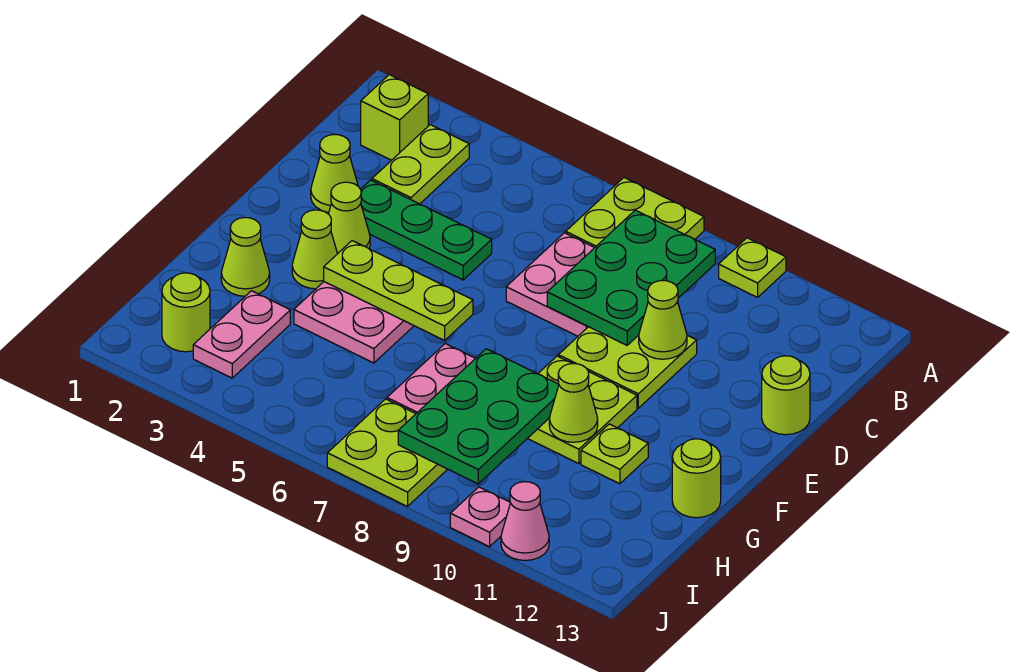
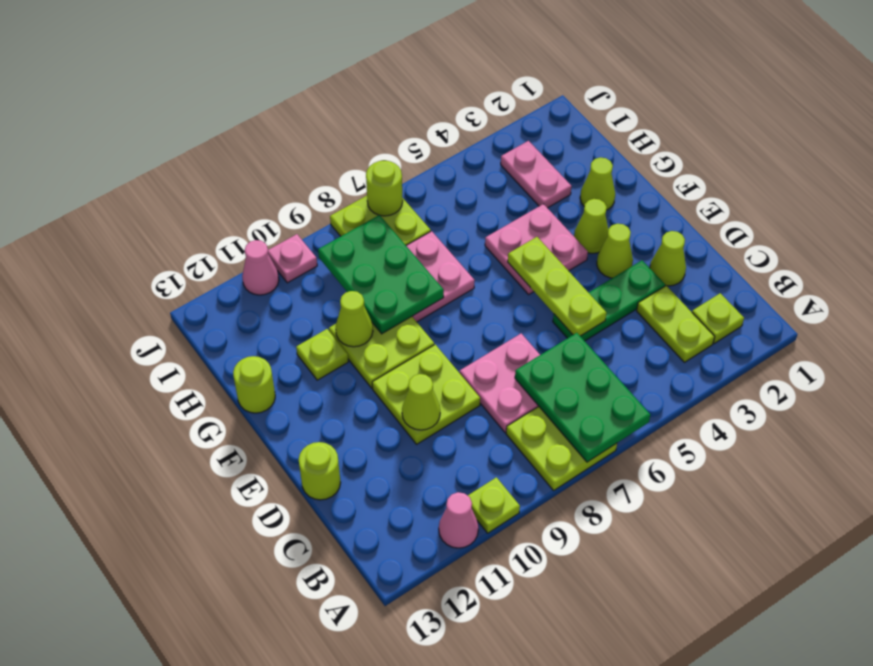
none -> pink 1x1 cone [439,492,478,548]
lime 1x1 brick [361,75,428,160] -> lime 1x1 plate [692,293,744,343]
green 2x3 plate [547,210,715,345] -> green 2x3 plate moved to [515,333,650,462]
lime 1x3 plate [324,241,473,340] -> lime 1x3 plate turned to [508,237,606,336]
lime 1x1 round brick [162,273,210,352] -> lime 1x1 round brick moved to [366,161,403,216]

